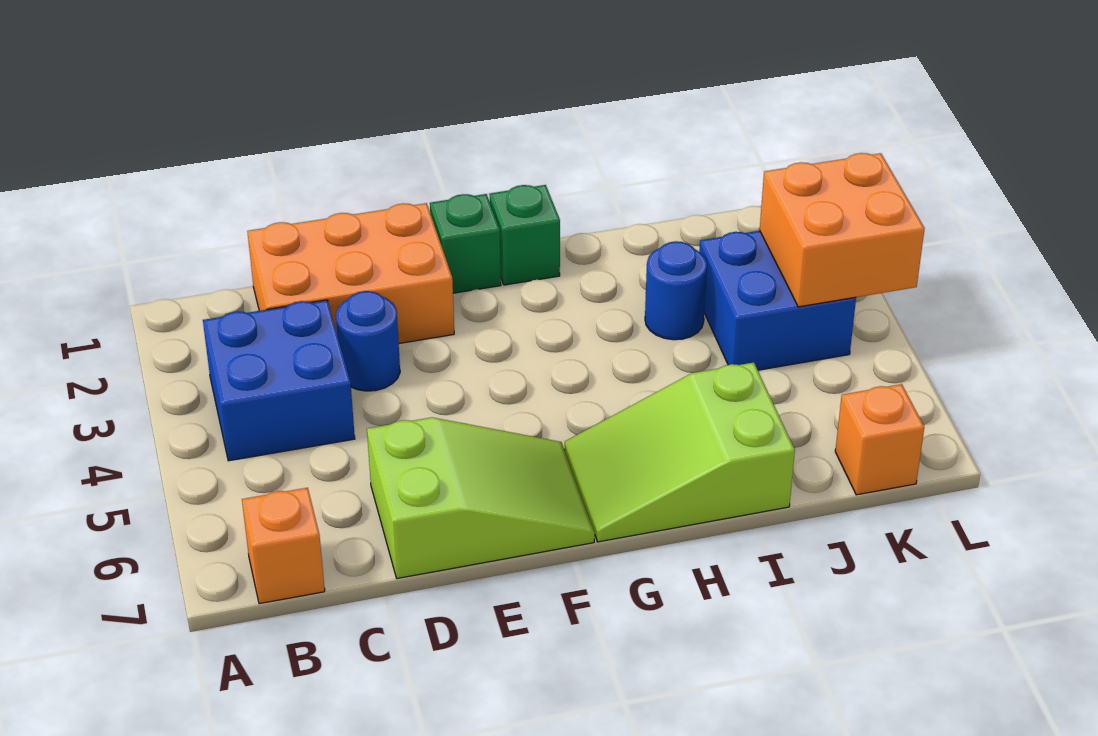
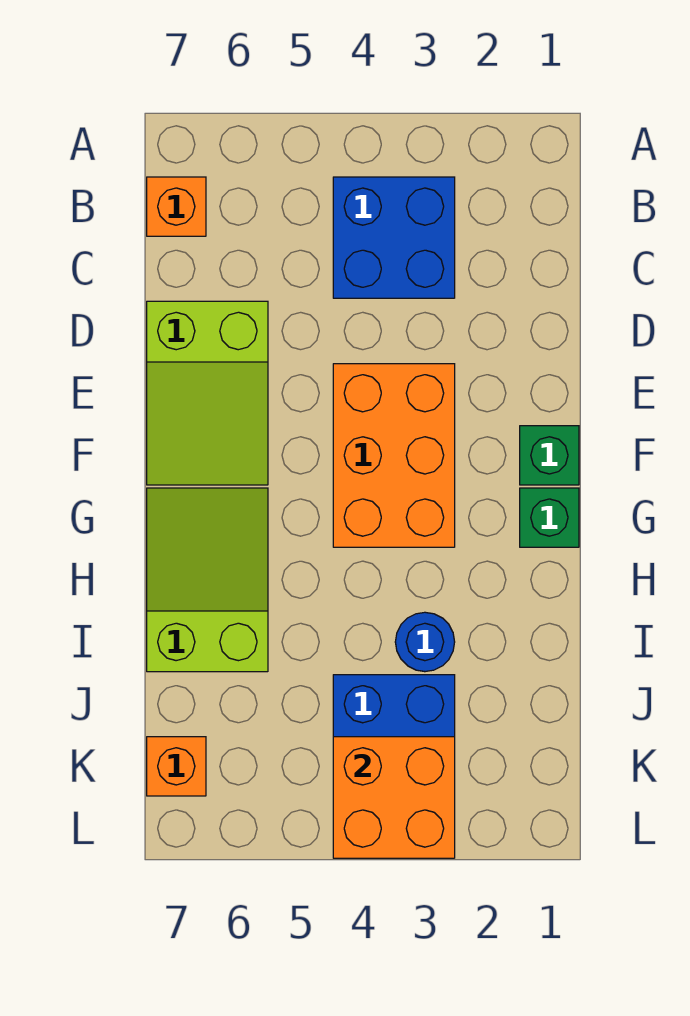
orange 2x3 brick [247,203,454,343] -> orange 2x3 brick moved to [333,364,455,547]
blue 1x1 round brick [336,291,400,391] -> none

